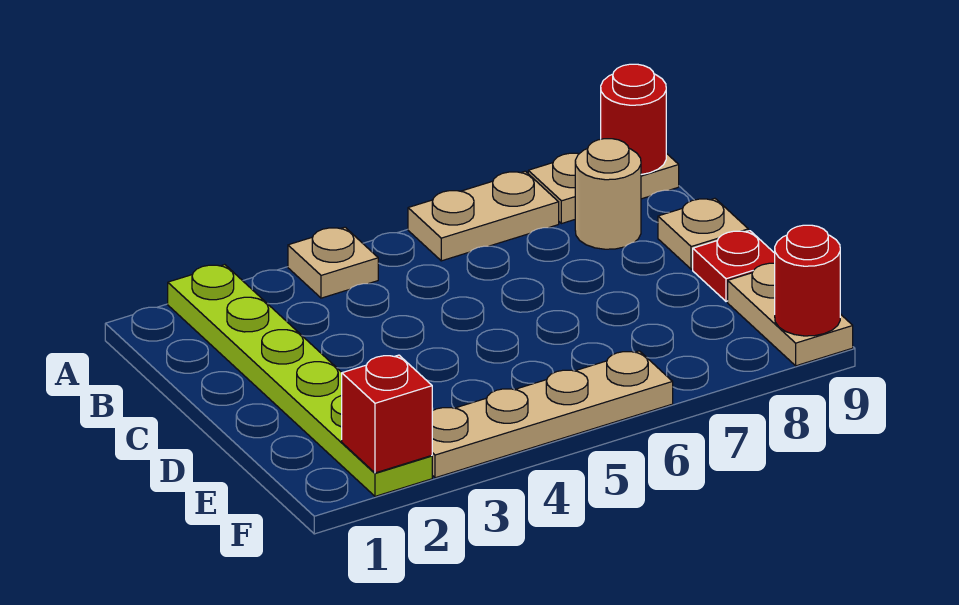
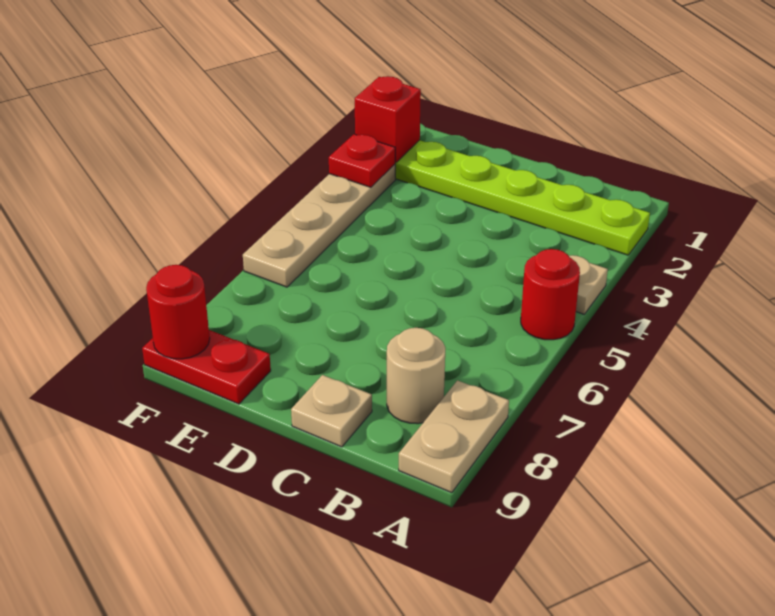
tan 1x2 plate [408,171,559,261] -> none
red 1x1 round brick [601,64,666,174] -> red 1x1 round brick moved to [521,249,580,340]
red 1x1 plate [693,231,775,301] -> red 1x1 plate moved to [329,134,395,187]
tan 1x2 plate [728,263,853,366] -> red 1x2 plate [142,330,271,404]

